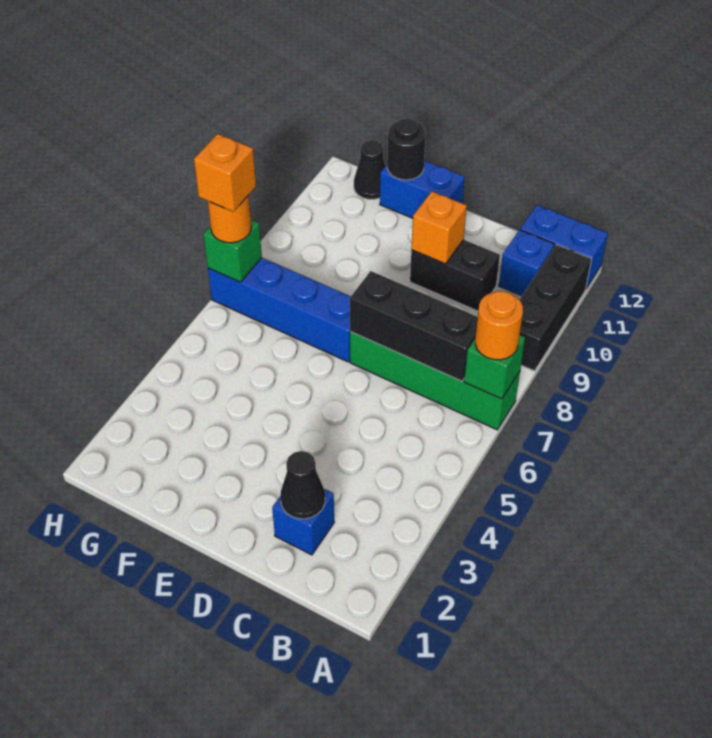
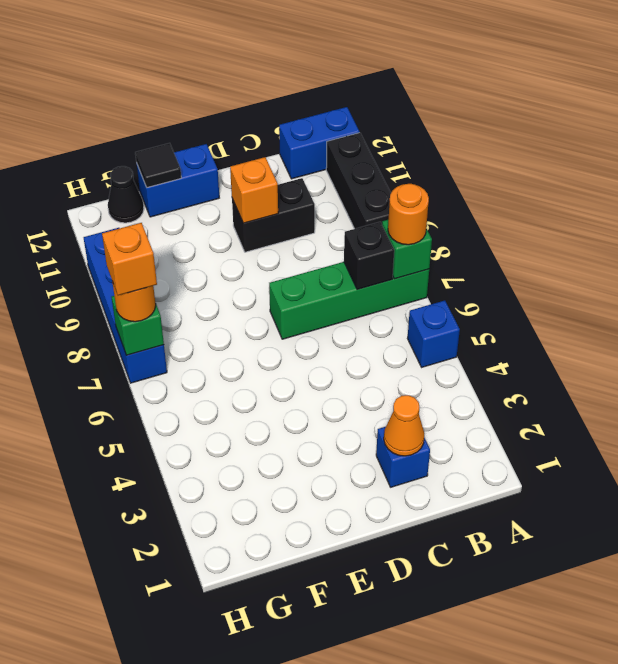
black 1x3 brick [350,271,478,381] -> black 1x1 brick [344,222,394,290]
blue 1x1 brick [499,230,554,296] -> blue 1x1 brick moved to [408,300,460,367]
black 1x1 cone [280,451,325,519] -> orange 1x1 cone [384,395,424,456]
blue 1x4 brick [208,257,351,362] -> blue 1x4 brick turned to [84,228,167,383]
black 1x1 round brick [387,118,426,180] -> black 1x1 tile [135,143,181,188]

